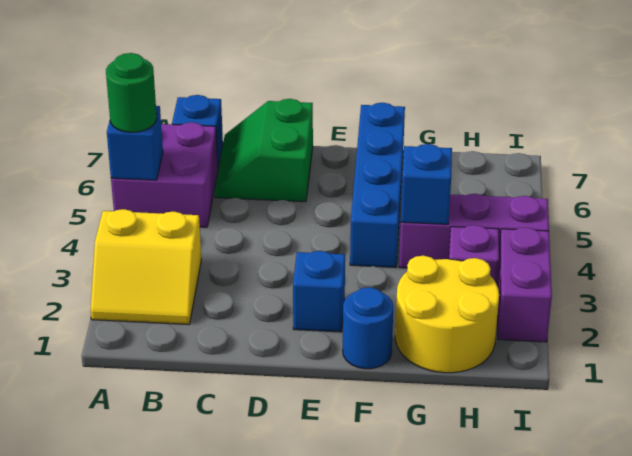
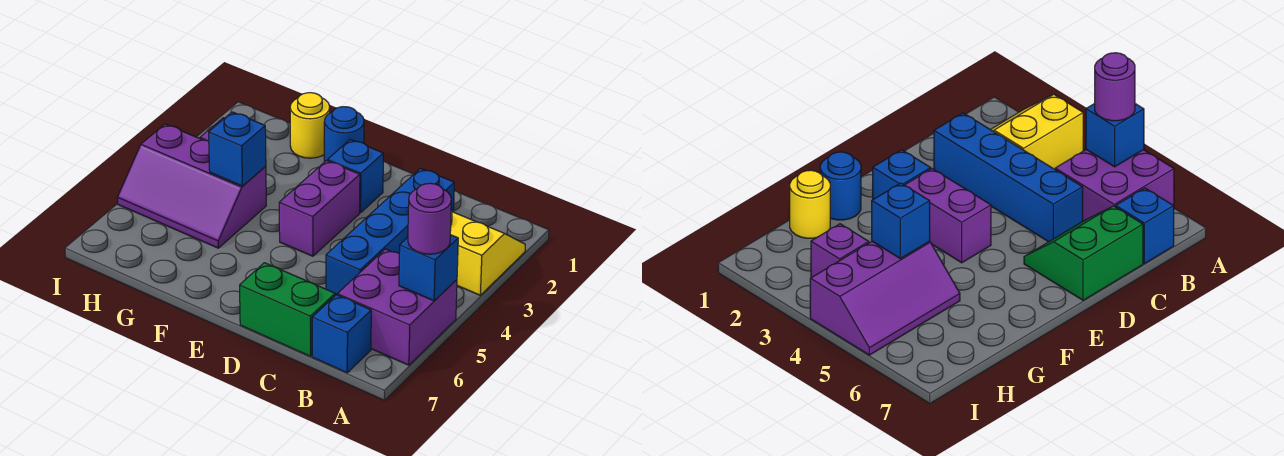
green 1x1 round brick [106,53,157,132] -> purple 1x1 round brick [408,183,451,254]
green 2x2 slope [215,99,313,202] -> green 2x2 slope turned to [240,263,337,356]
blue 1x4 brick [350,103,405,267] -> blue 1x4 brick moved to [326,168,454,294]
yellow 2x2 round brick [395,256,499,373] -> yellow 1x1 round brick [290,93,330,158]
purple 1x2 brick [497,227,552,342] -> purple 1x2 brick moved to [279,161,360,256]

